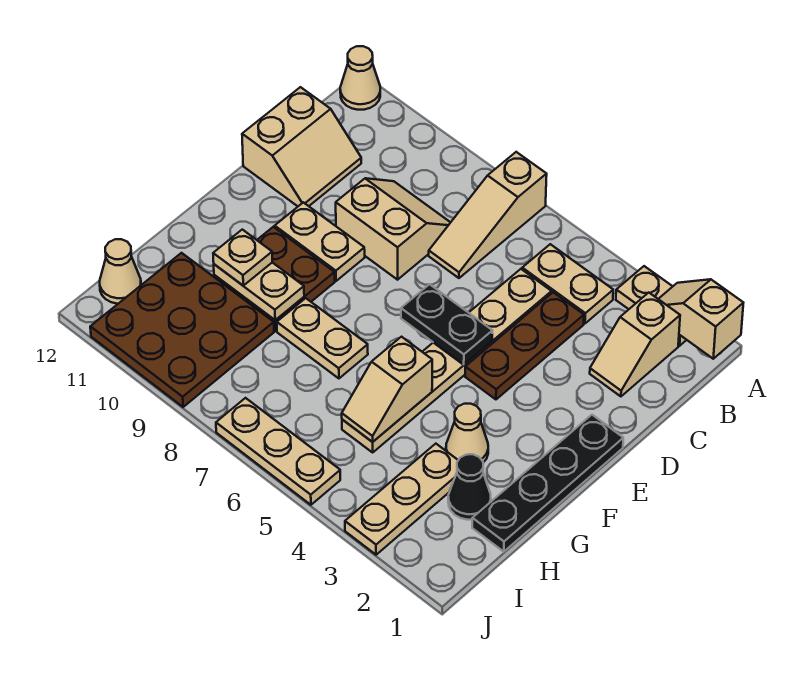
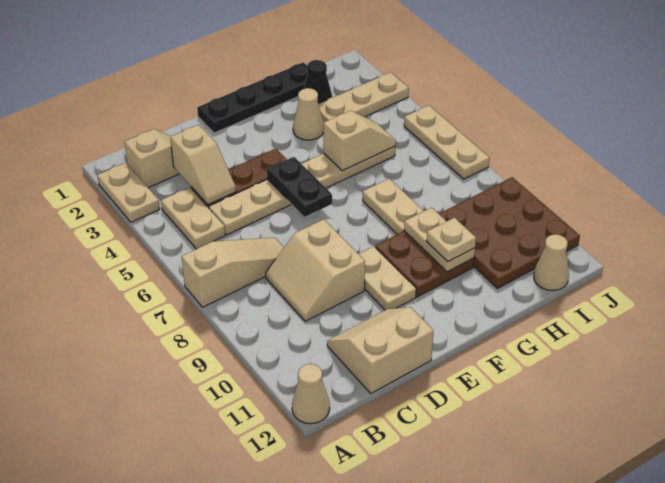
tan 1x2 slope [659,279,743,359] -> tan 1x2 slope moved to [170,125,236,205]

